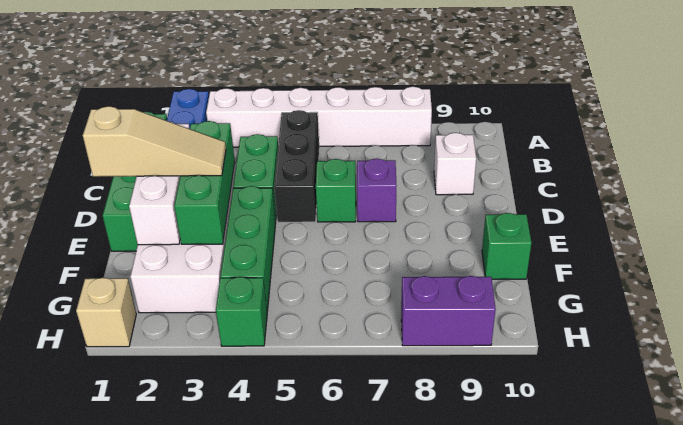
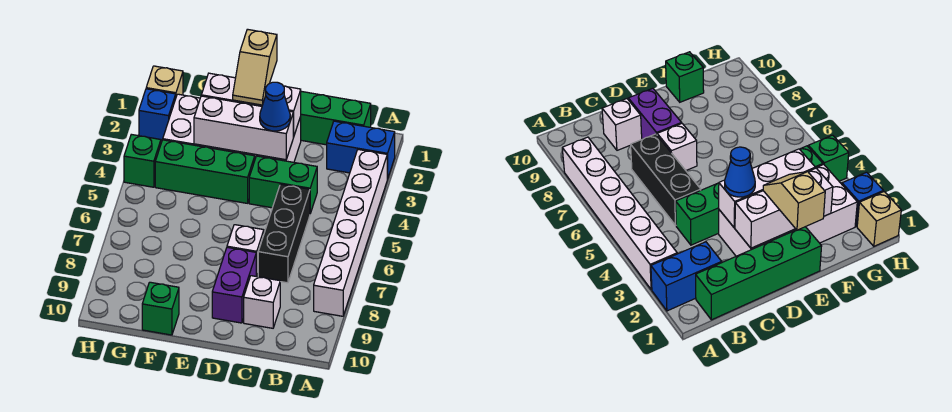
black 1x3 brick [274,110,319,222] -> black 1x3 brick turned to [258,184,310,283]
green 1x3 brick [174,121,235,244] -> white 1x3 brick [194,96,293,160]
none -> blue 1x1 cone [260,82,290,131]
green 1x1 brick [316,159,356,222] -> none
purple 1x1 brick [357,159,396,222] -> white 1x1 brick [227,225,264,276]
tan 1x3 slope [83,106,226,177] -> tan 1x2 slope [233,29,277,105]
none -> blue 1x1 brick [139,89,176,140]
purple 1x2 brick [401,276,496,346] -> purple 1x2 brick moved to [212,247,256,323]

